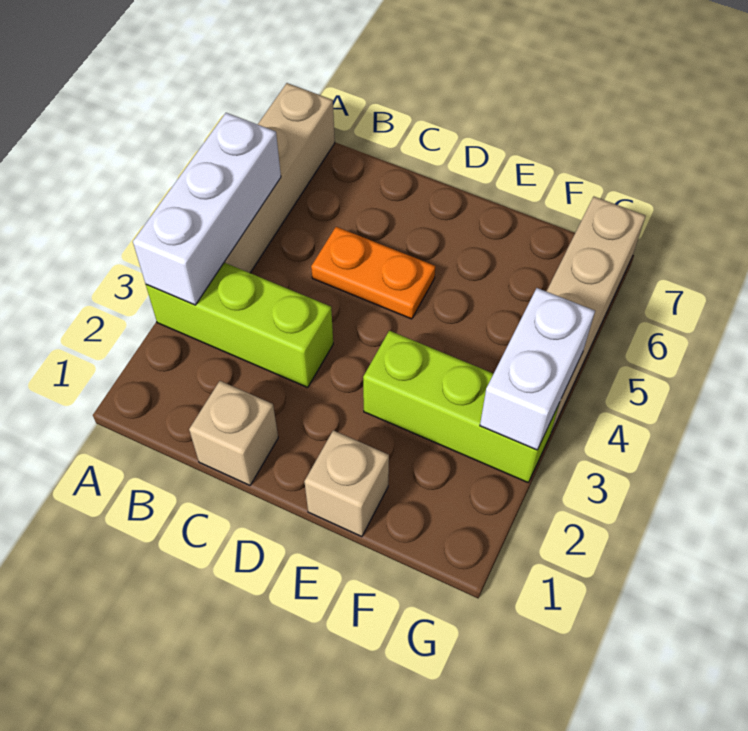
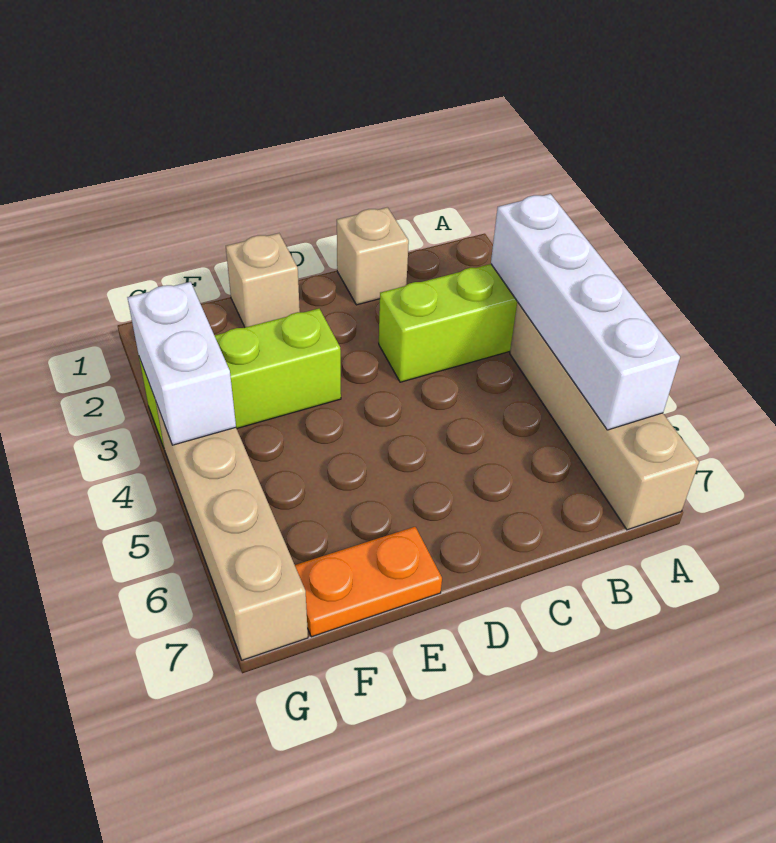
white 1x3 brick [133,113,281,305] -> white 1x4 brick [491,194,680,430]
orange 1x2 plate [311,227,435,319] -> orange 1x2 plate moved to [295,527,442,637]

